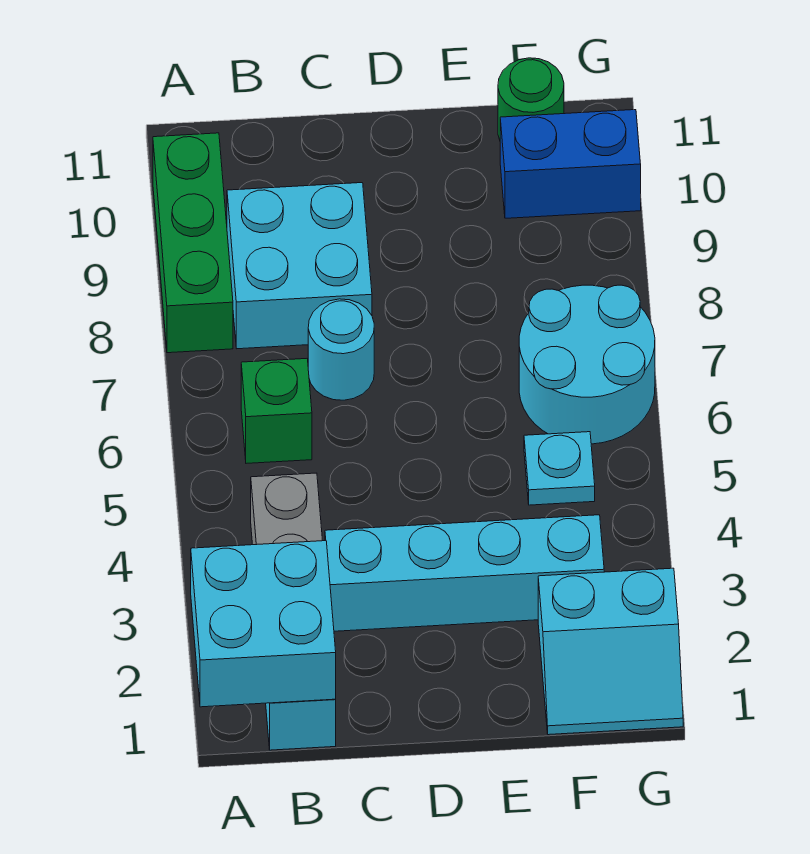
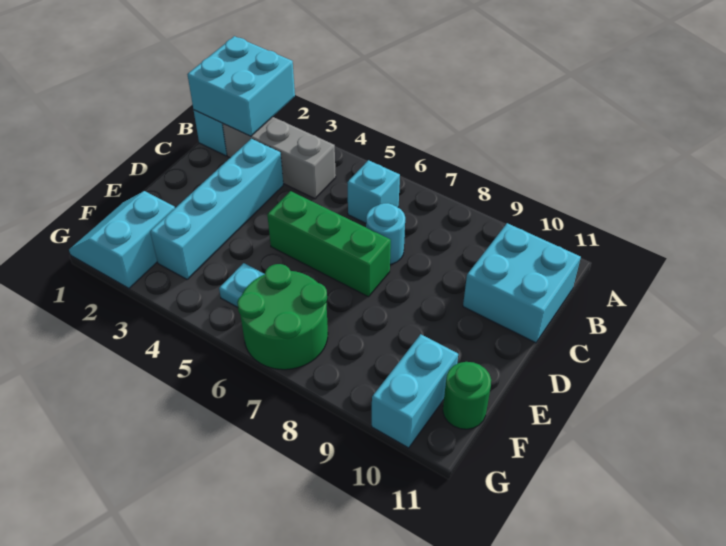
green 1x3 brick [153,133,233,353] -> green 1x3 brick moved to [267,191,391,297]
green 1x1 brick [241,359,312,463] -> cyan 1x1 brick [347,160,400,223]
cyan 2x2 brick [227,183,372,349] -> cyan 2x2 brick moved to [463,223,581,343]
cyan 2x2 round brick [519,285,655,444] -> green 2x2 round brick [237,264,328,370]
blue 1x2 brick [500,110,641,218] -> cyan 1x2 brick [372,334,458,448]

